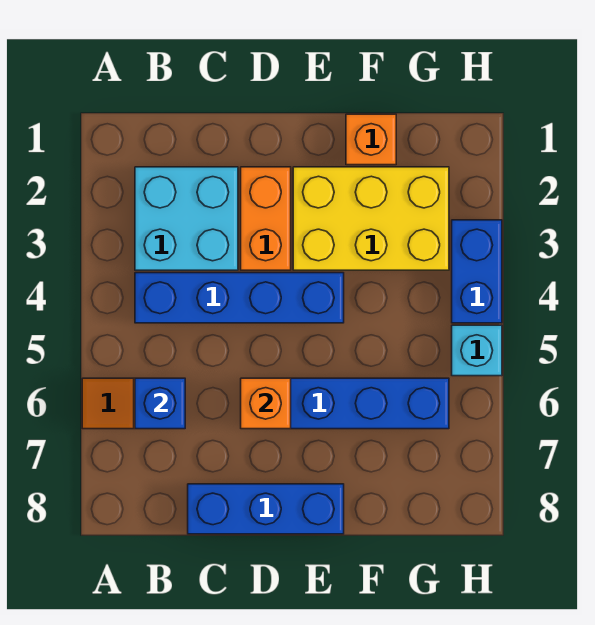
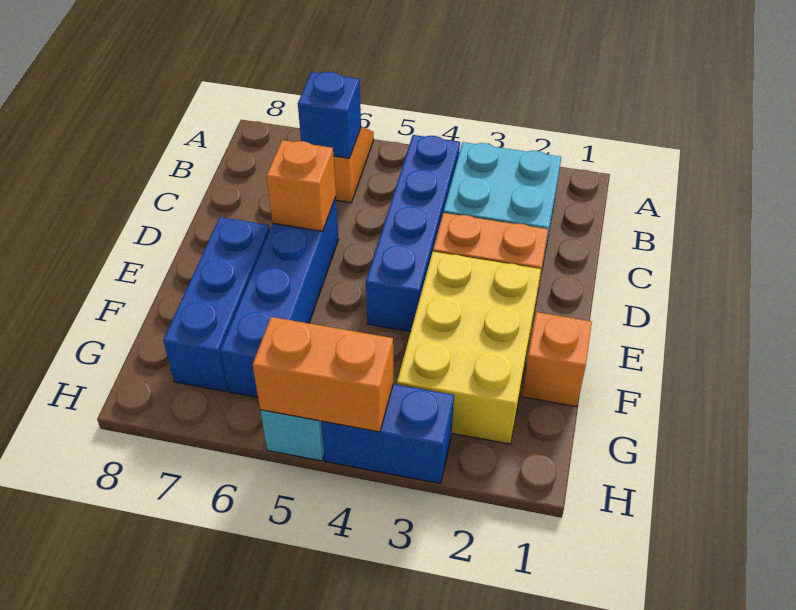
blue 1x3 brick [188,484,344,534] -> blue 1x3 brick moved to [163,217,270,392]
none -> orange 1x2 brick [253,317,393,432]

